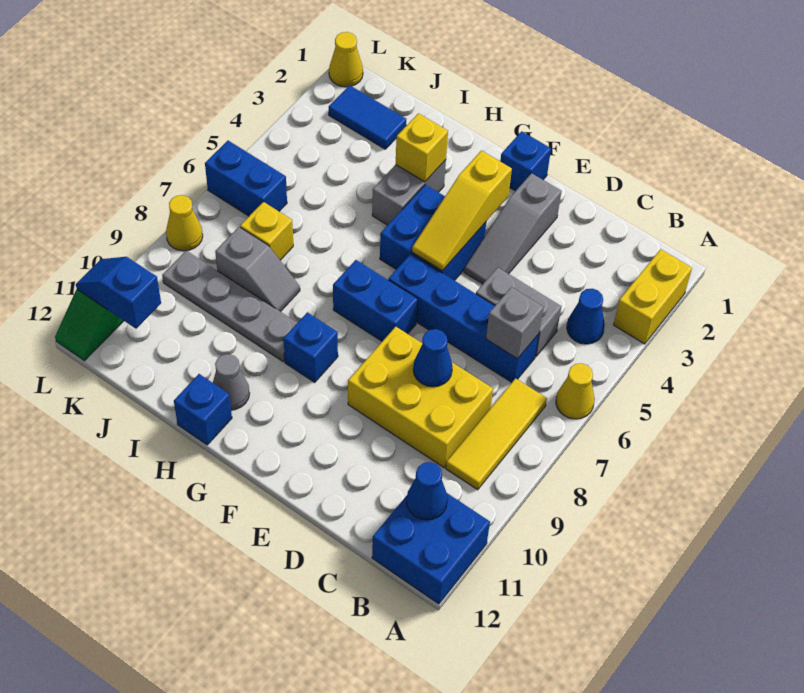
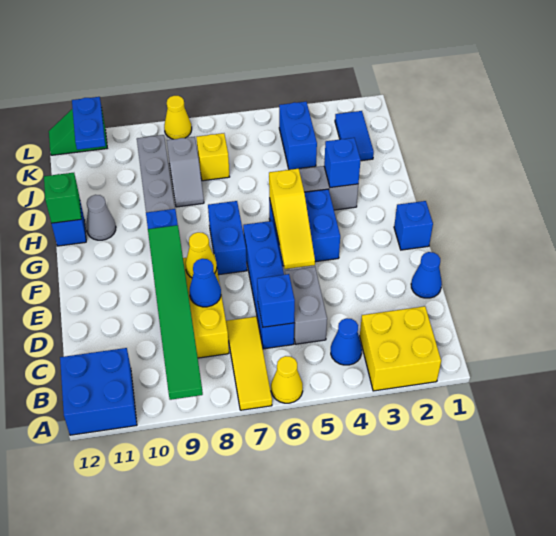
yellow 1x2 brick [614,249,692,344] -> yellow 2x2 brick [360,306,441,391]
none -> green 1x6 tile [148,225,203,400]
yellow 1x3 tile [446,378,547,490] -> yellow 1x3 tile turned to [226,317,272,410]
blue 1x1 cone [407,462,447,520] -> blue 1x1 cone moved to [411,252,442,298]
grey 1x1 brick [486,287,544,359] -> blue 1x1 brick [257,274,295,327]
grey 1x3 slope [464,173,562,284] -> none
yellow 1x3 slope [412,151,512,271] -> yellow 1x3 slope turned to [269,169,315,269]
yellow 1x1 brick [396,113,448,182] -> blue 1x1 brick [324,138,361,188]
none -> green 1x1 brick [44,173,81,223]
blue 1x2 brick [205,141,287,216] -> blue 1x2 brick moved to [279,102,317,170]
blue 1x2 slope [76,257,161,329] -> blue 1x2 plate [72,97,105,150]
yellow 1x1 cone [329,32,363,87] -> yellow 1x1 cone moved to [186,232,217,278]

